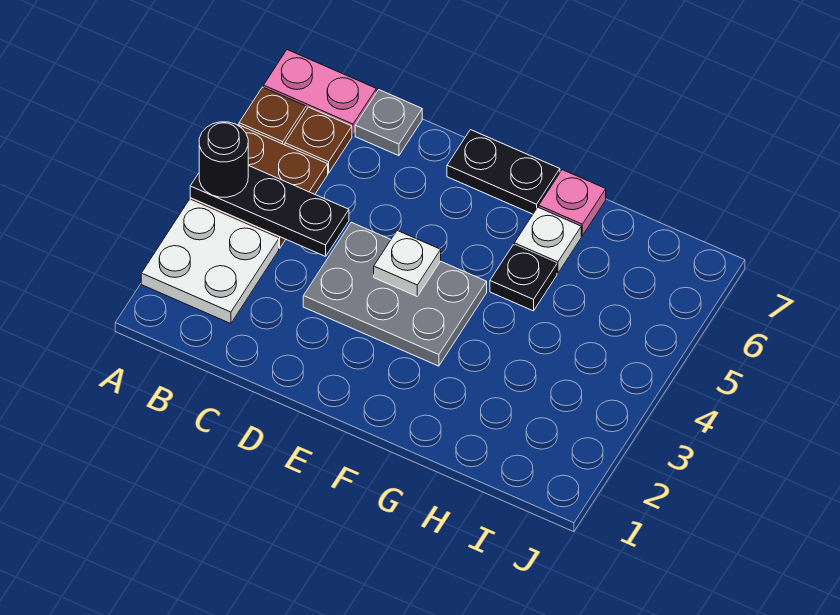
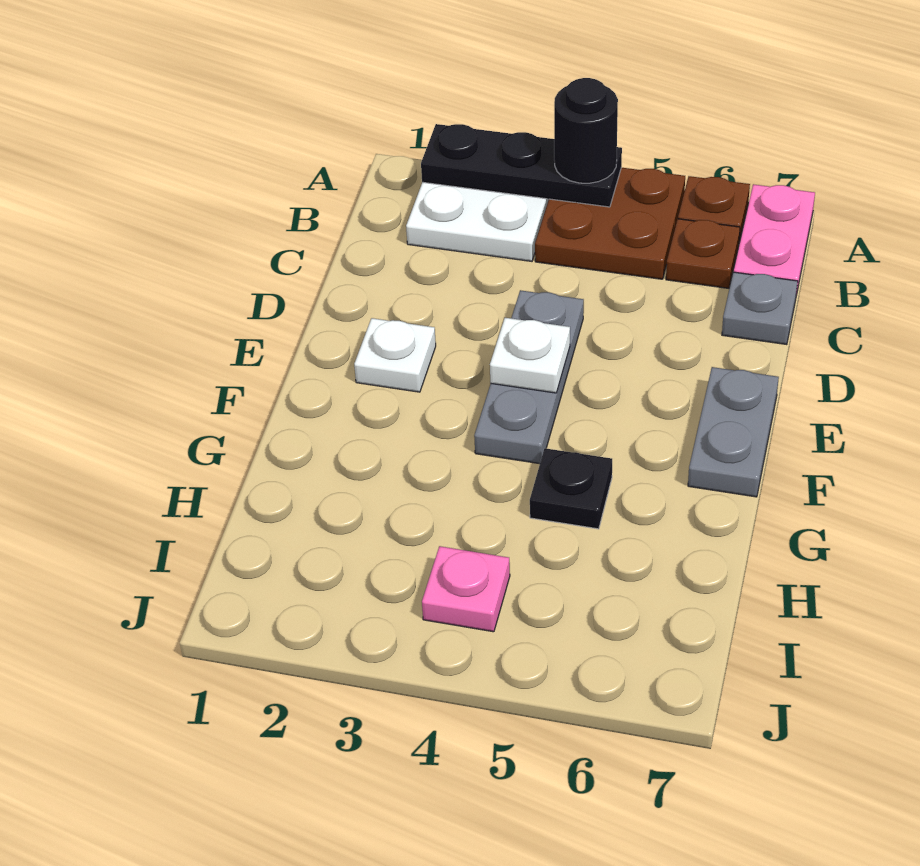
black 1x3 plate [190,166,349,256] -> black 1x3 plate turned to [421,124,622,207]
grey 2x3 plate [303,222,487,366] -> grey 1x3 plate [474,290,584,464]
black 1x2 plate [447,130,560,214] -> grey 1x2 plate [688,367,779,497]
white 1x1 plate [514,207,581,273] -> white 1x1 plate moved to [354,318,436,392]
pink 1x1 plate [539,170,606,236] -> pink 1x1 plate moved to [422,546,510,632]

